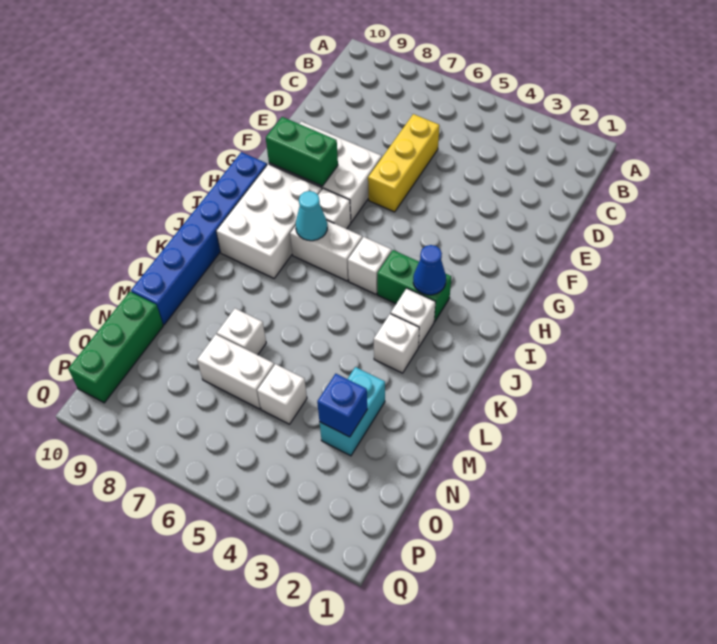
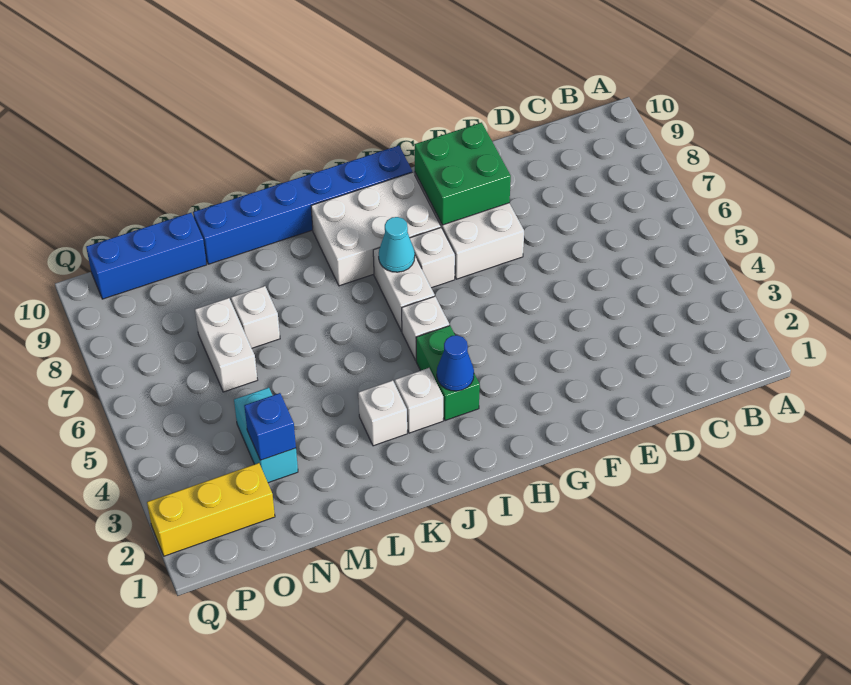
yellow 1x3 brick [368,114,439,212] -> yellow 1x3 brick moved to [147,463,275,556]
green 1x2 brick [266,117,338,186] -> green 2x2 brick [414,122,511,225]
cyan 1x2 brick [320,367,385,456] -> cyan 1x2 brick turned to [234,388,298,483]
white 1x1 brick [257,364,307,424] -> none
green 1x3 brick [68,292,163,403] -> blue 1x3 brick [86,213,207,299]

